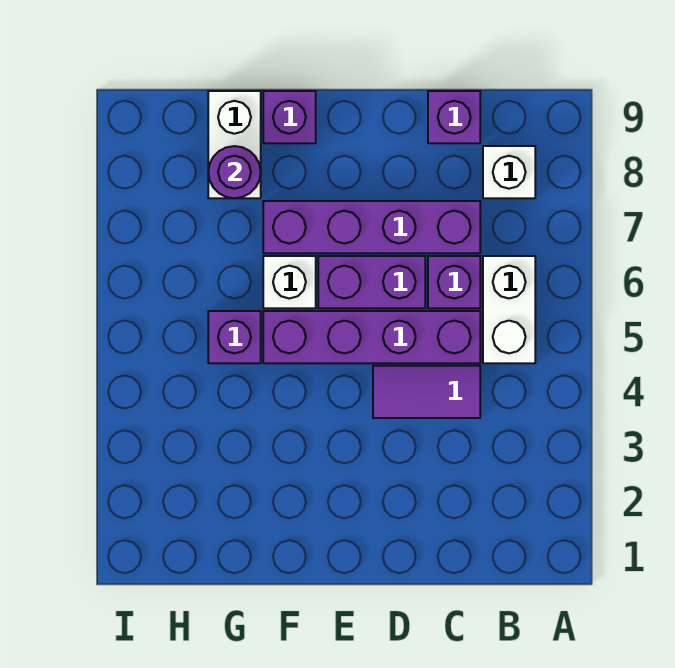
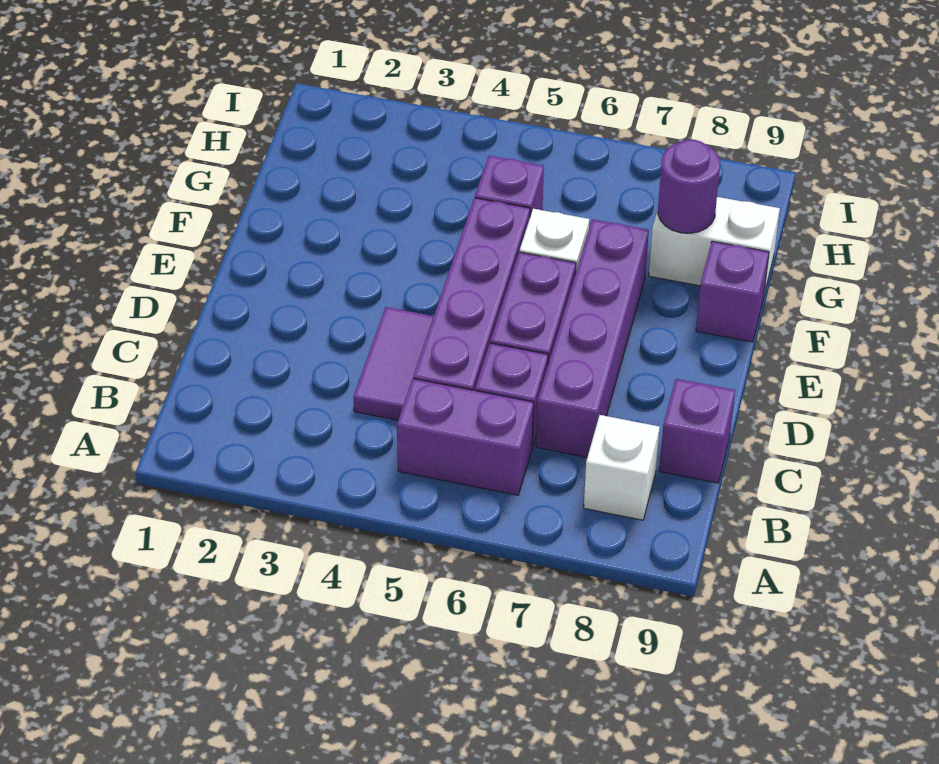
white 1x2 brick [483,256,535,363] -> purple 1x2 brick [397,379,534,495]

